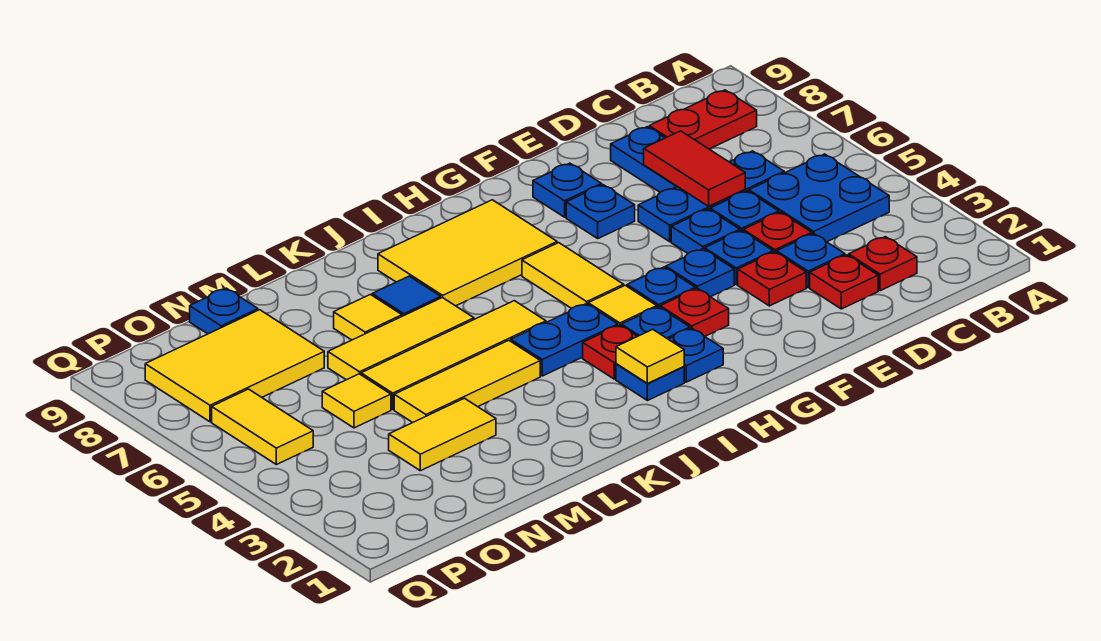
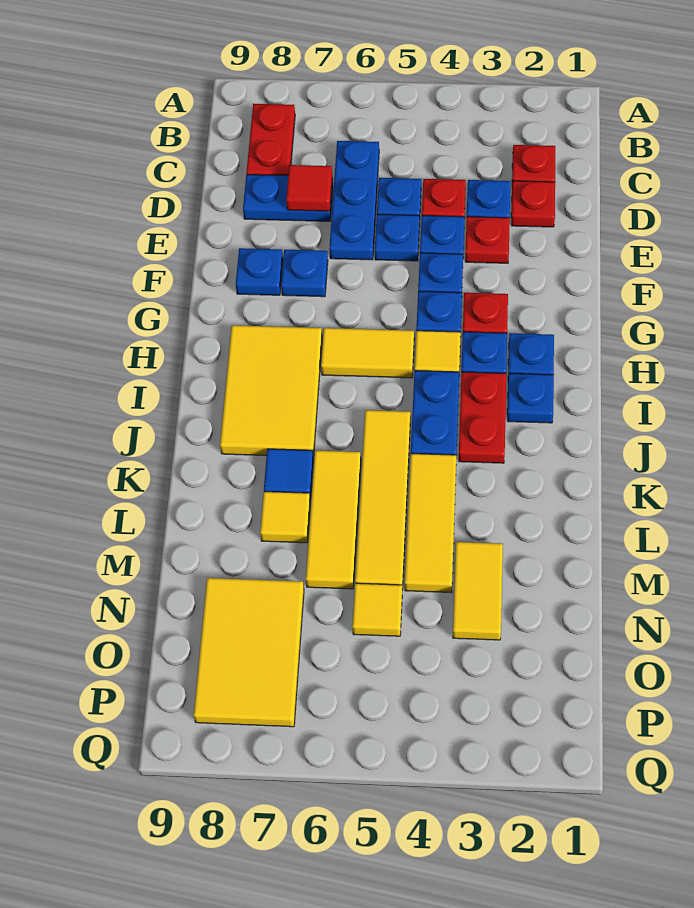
blue 2x2 plate [749,154,889,242] -> none
red 1x2 tile [644,131,745,206] -> red 1x1 tile [286,165,332,211]
yellow 1x1 tile [616,329,684,383] -> none
red 1x1 plate [583,325,637,379] -> red 1x2 plate [459,372,506,463]
blue 1x1 plate [190,288,258,334] -> none
yellow 1x2 tile [212,389,313,465] -> none

